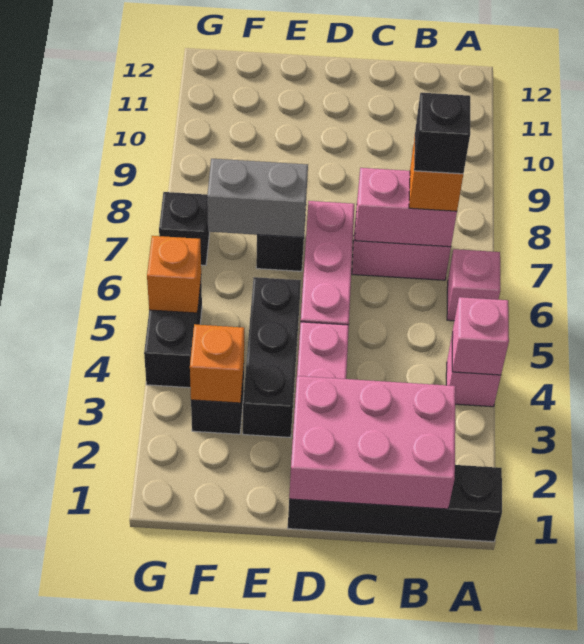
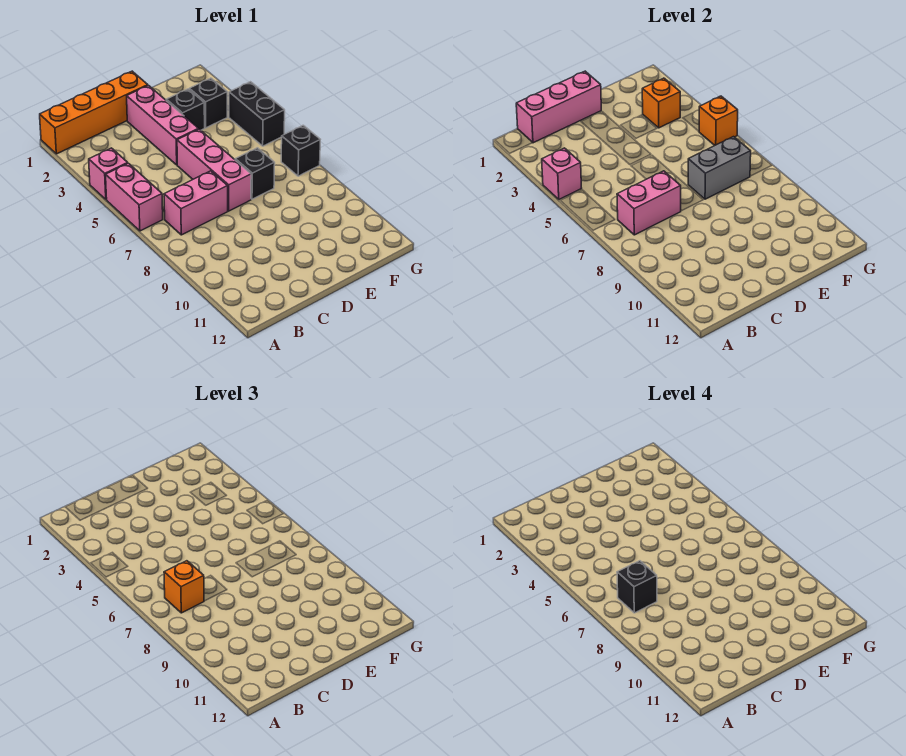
black 1x4 brick [288,465,502,542] -> orange 1x4 brick [40,71,148,154]
pink 1x1 brick [447,249,500,321] -> pink 1x2 brick [106,163,163,231]
pink 2x3 brick [289,376,456,509] -> pink 1x3 brick [516,71,601,143]
black 1x3 brick [243,277,301,438] -> black 1x1 brick [166,89,205,130]

